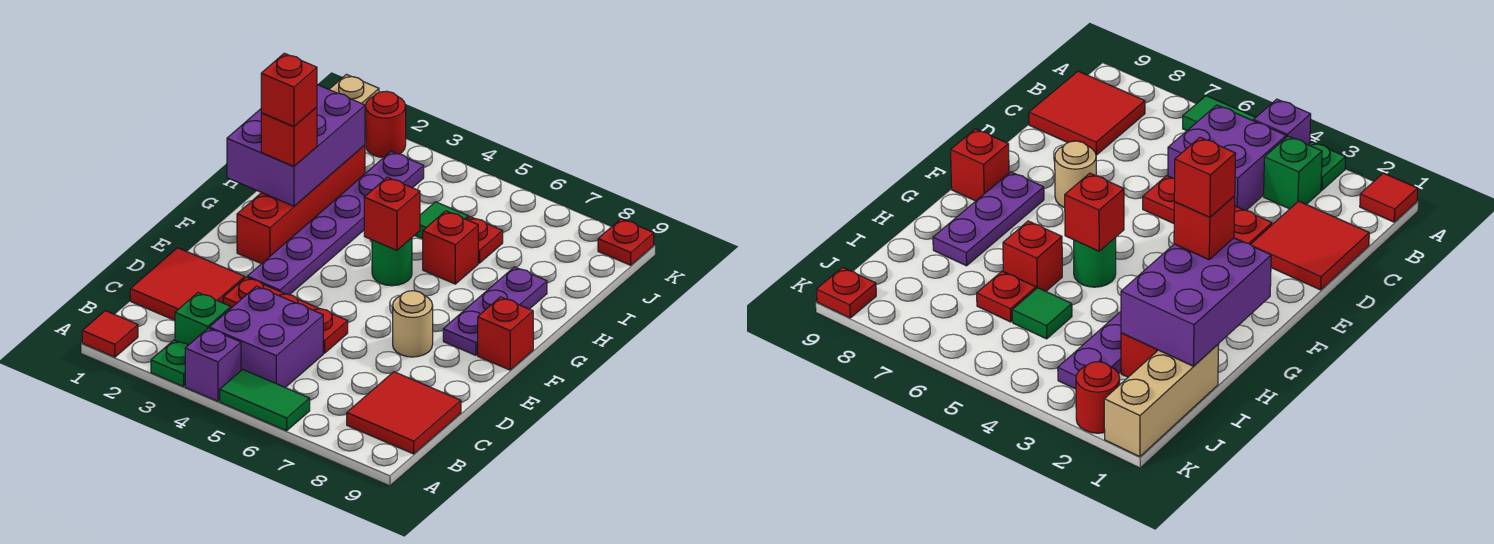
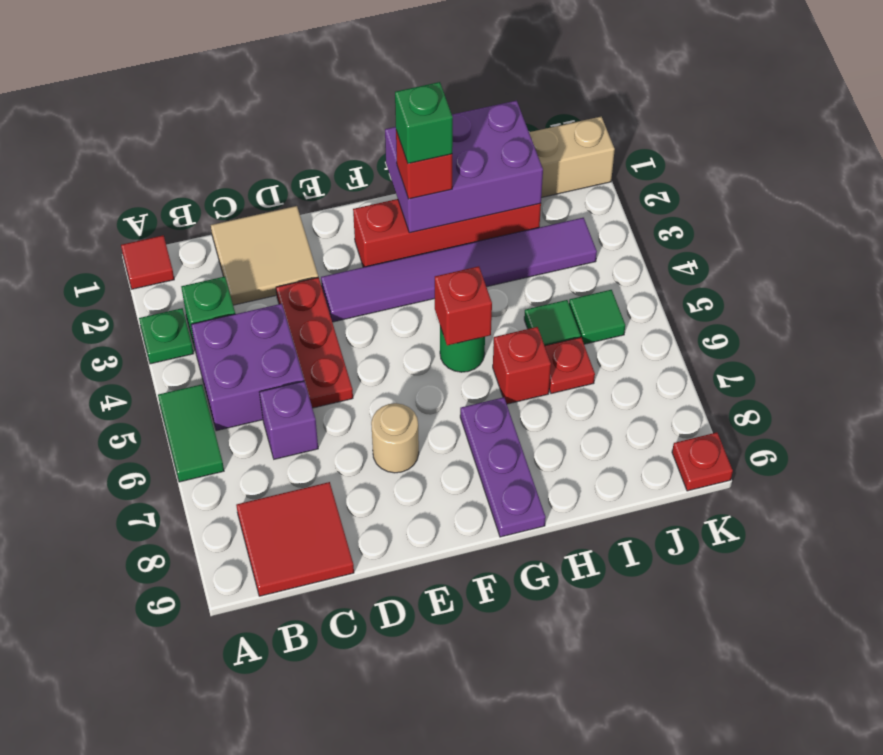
purple 1x1 brick [185,328,241,401] -> purple 1x1 brick moved to [260,381,318,459]
red 2x2 tile [130,248,245,320] -> tan 2x2 tile [211,206,318,305]
purple 1x6 plate [247,152,424,295] -> purple 1x6 tile [321,218,597,322]
purple 1x3 plate [443,267,547,355] -> purple 1x3 plate turned to [460,397,546,537]
red 1x1 brick [478,297,533,370] -> none
red 1x1 brick [261,53,317,126] -> green 1x1 brick [395,82,453,163]
none -> green 1x1 tile [569,290,625,344]
red 1x1 round brick [366,91,406,158] -> none

